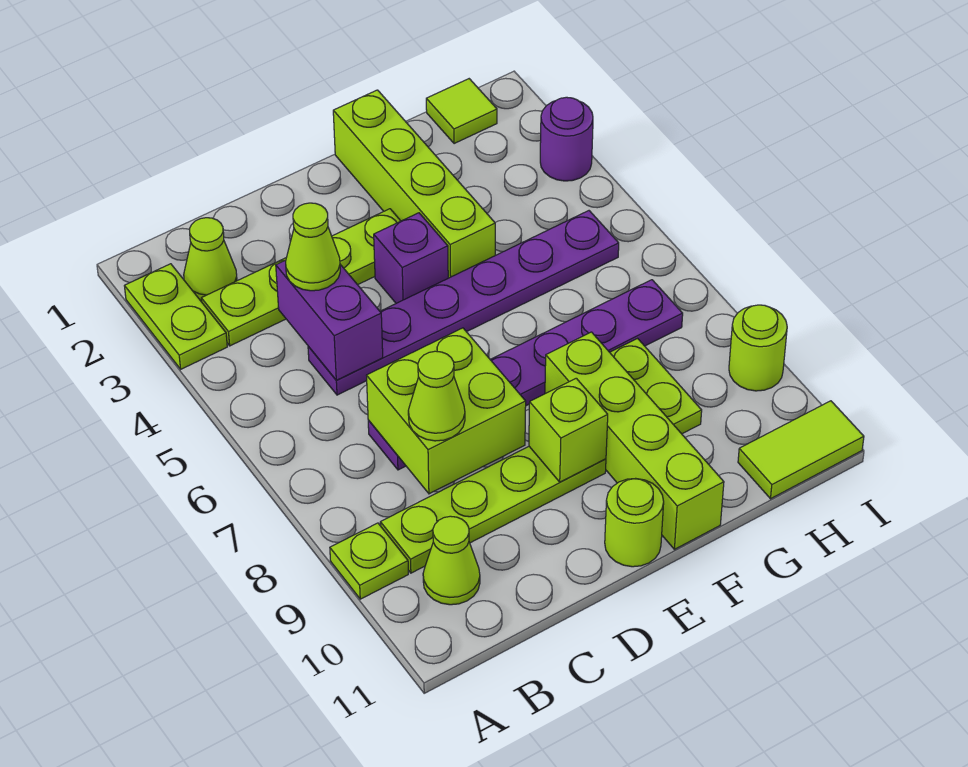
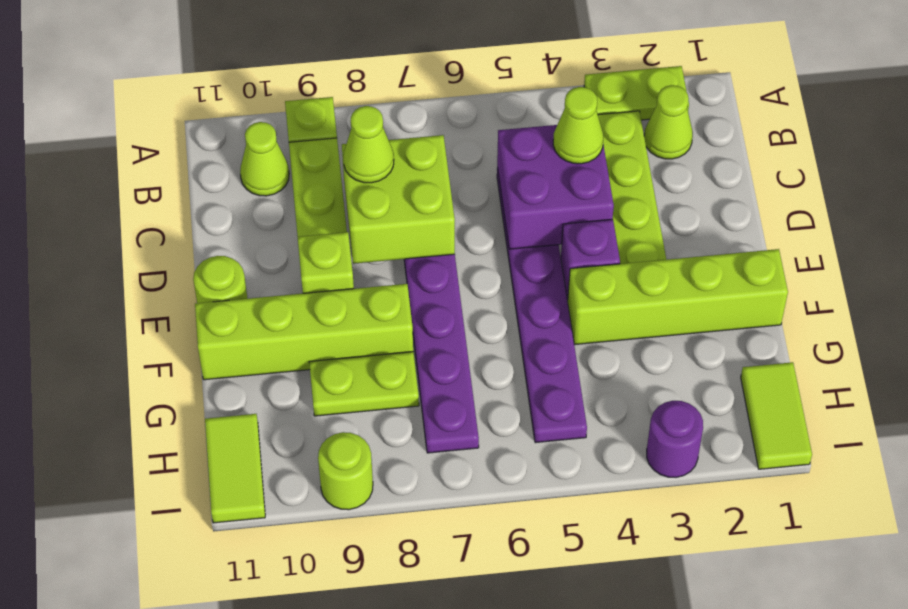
purple 1x2 brick [276,260,383,380] -> purple 2x2 brick [497,125,614,249]
lime 1x1 tile [426,79,497,144] -> lime 1x2 tile [741,362,812,469]

